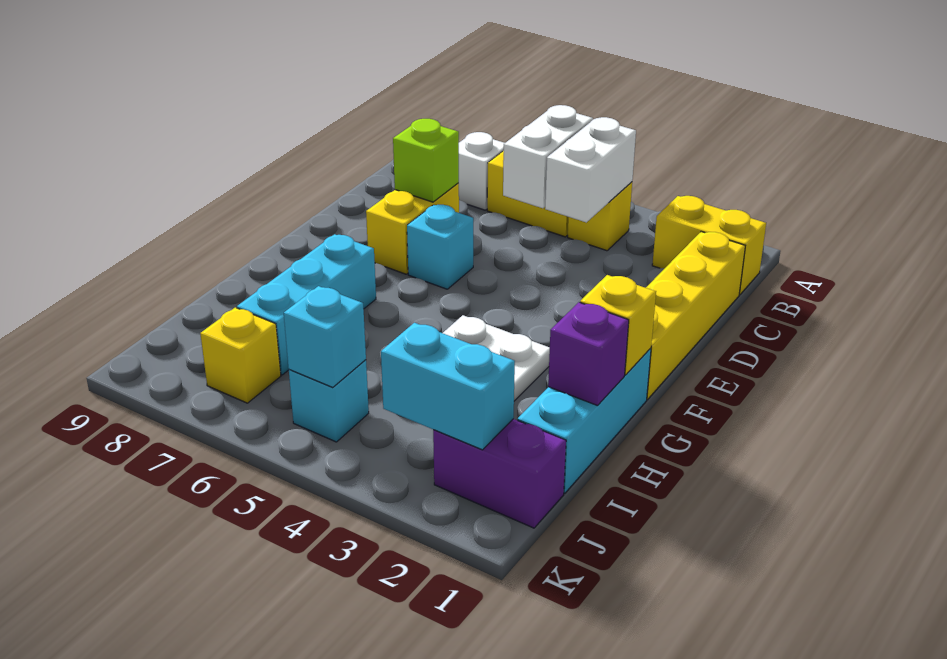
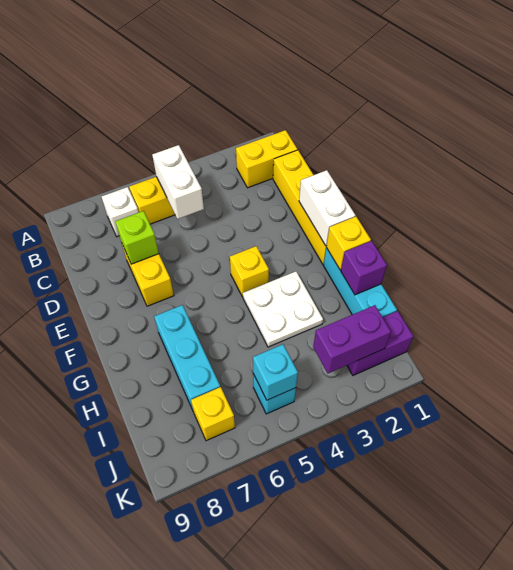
yellow 1x1 brick [568,182,632,251] -> yellow 1x1 brick moved to [230,246,269,297]
white 1x2 brick [545,117,636,222] -> white 1x2 brick moved to [299,170,355,246]
cyan 1x1 brick [407,205,473,289] -> none
cyan 1x2 brick [381,323,515,450] -> purple 1x2 brick [313,305,391,373]

